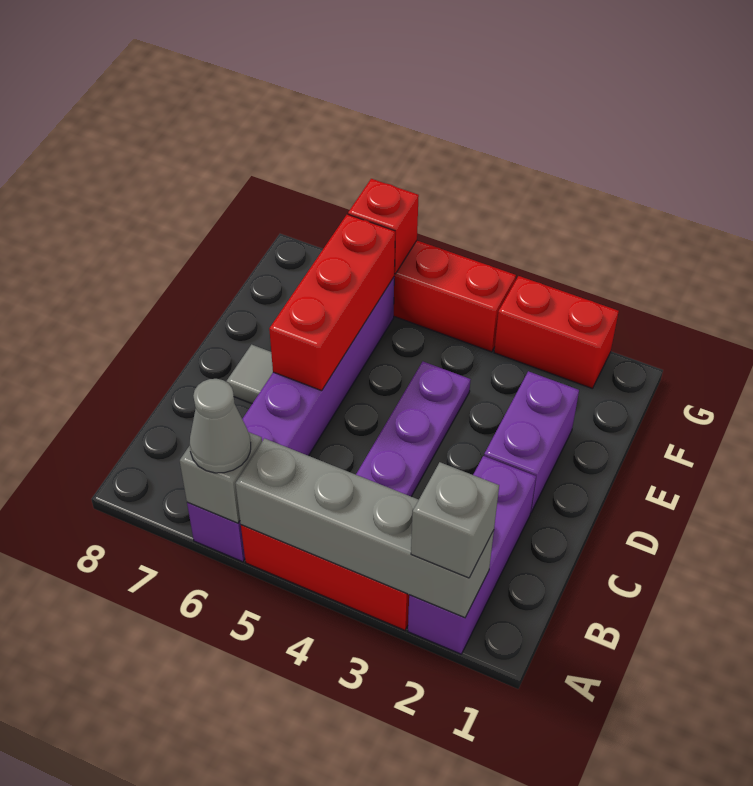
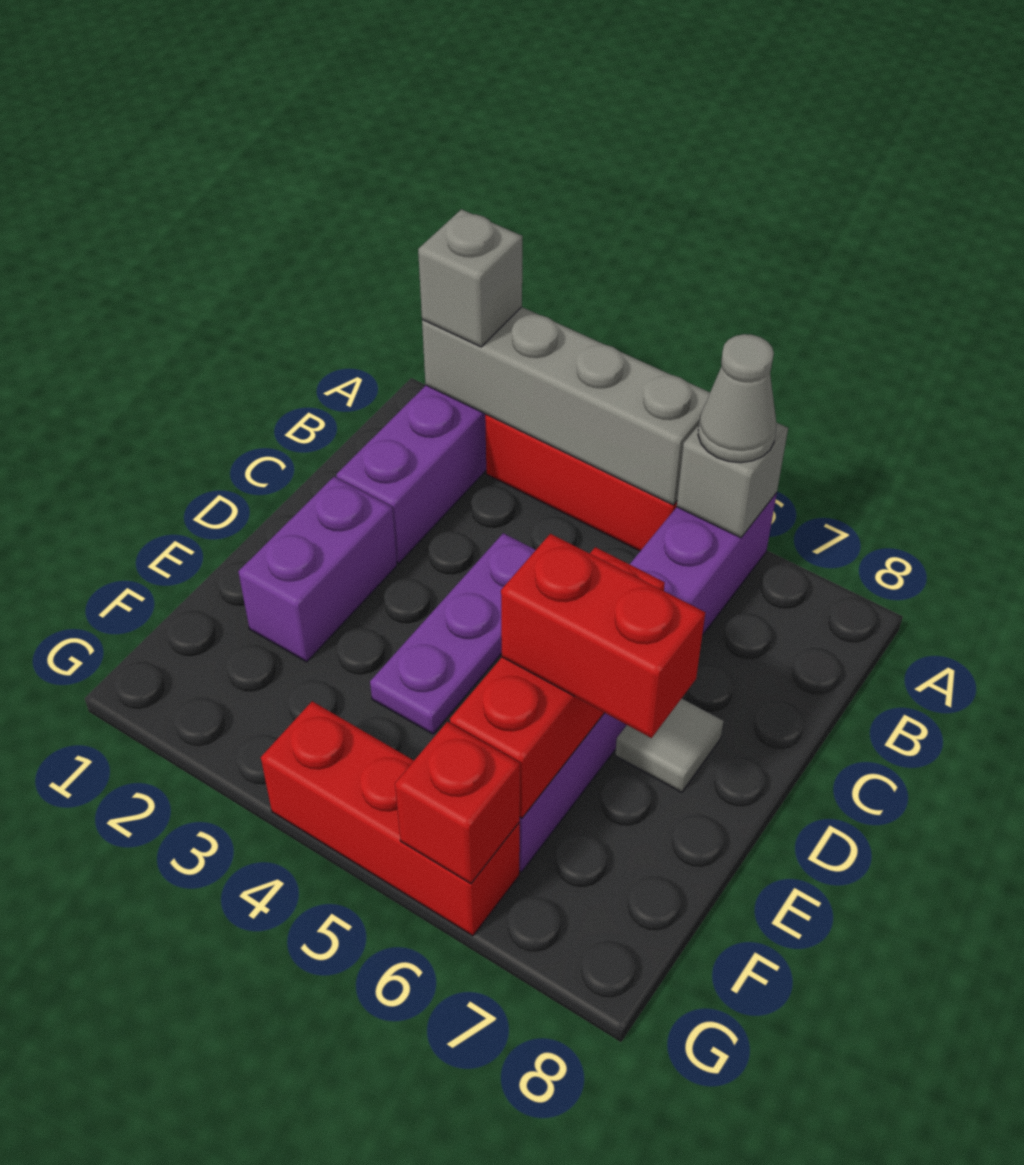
red 1x2 brick [494,276,619,389] -> red 1x2 brick moved to [501,534,705,738]

